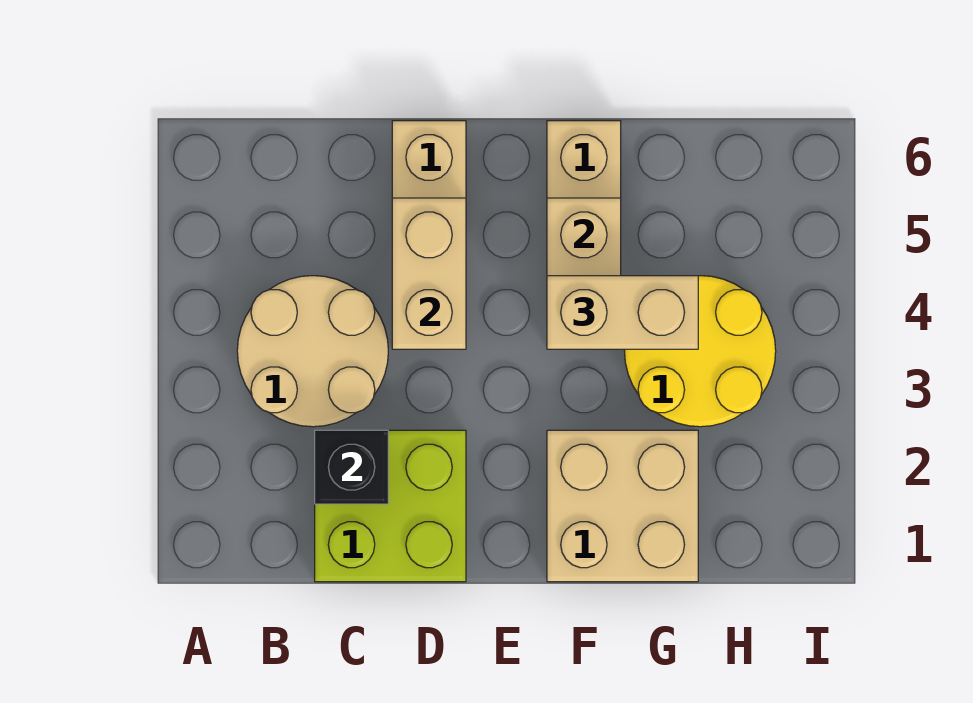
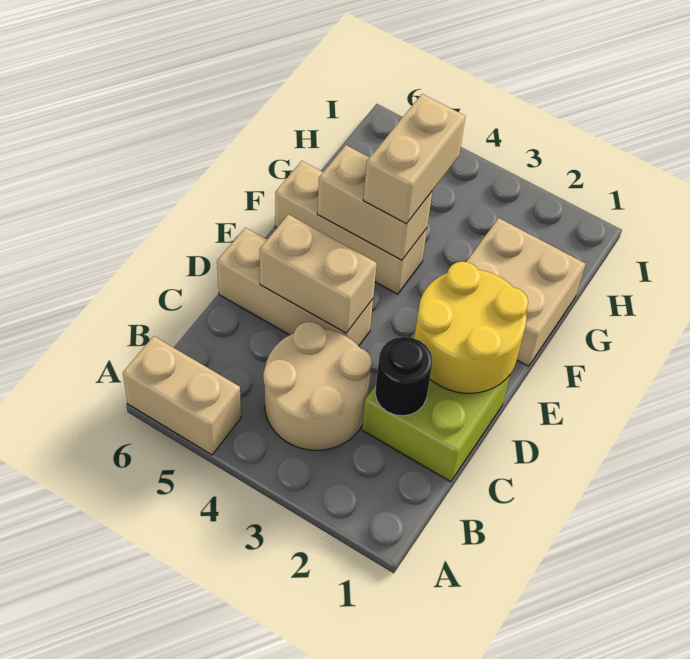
none -> tan 1x2 brick [123,336,241,455]
black 1x1 brick [315,430,388,504] -> black 1x1 round brick [375,337,433,416]
yellow 2x2 round brick [625,276,776,427] -> yellow 2x2 round brick moved to [414,262,528,393]

